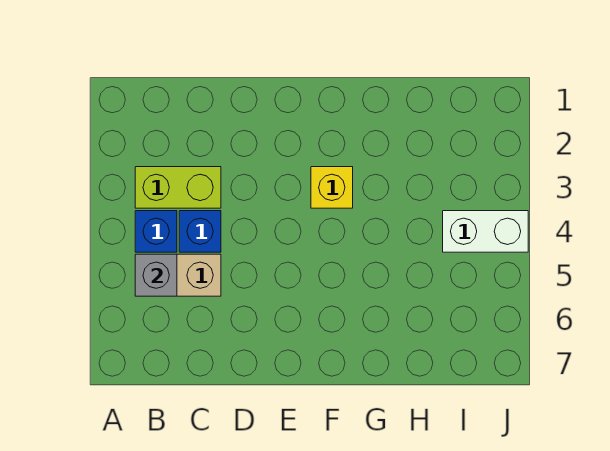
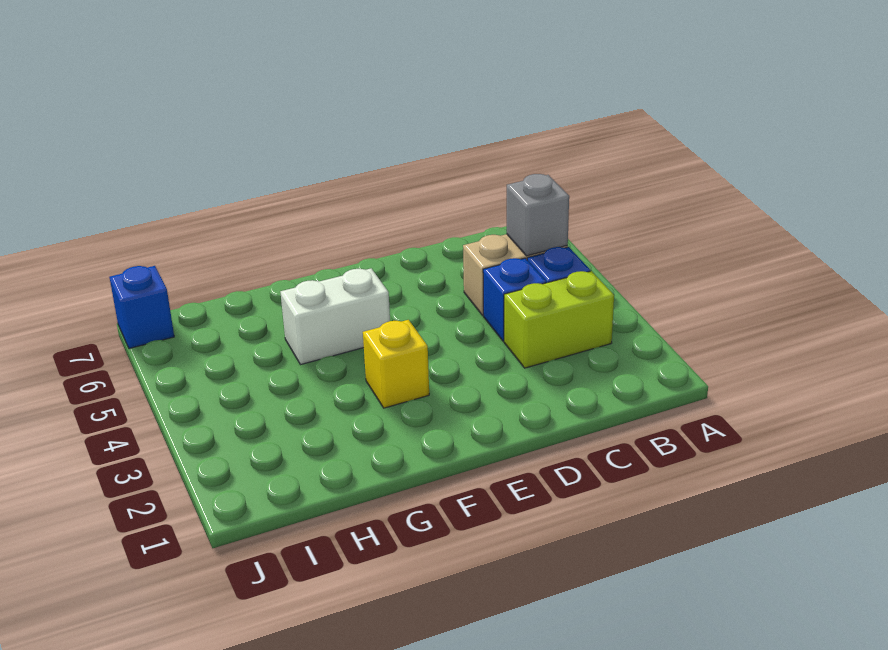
white 1x2 brick [443,211,528,252] -> white 1x2 brick moved to [280,269,390,365]
none -> blue 1x1 brick [110,266,174,349]

